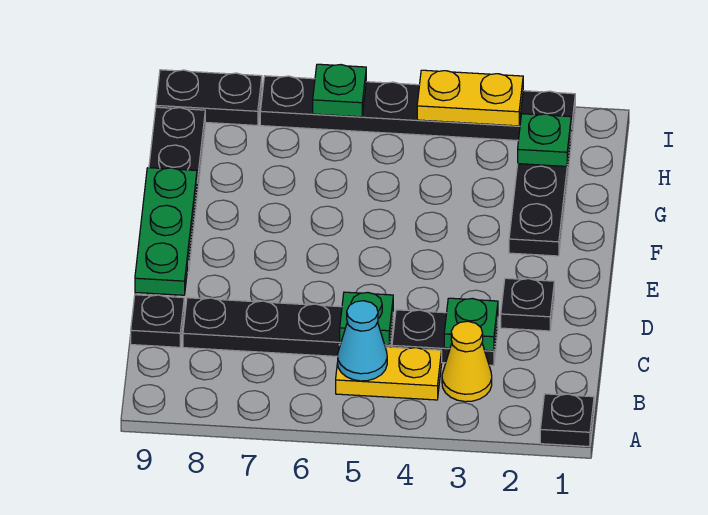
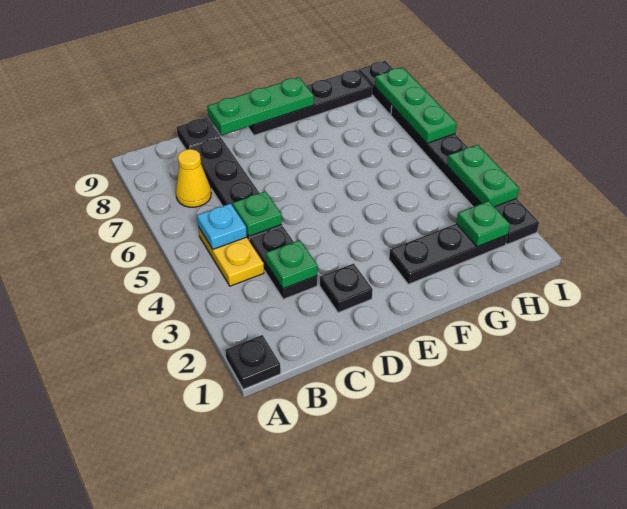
yellow 1x1 cone [442,321,492,402] -> yellow 1x1 cone moved to [176,149,211,207]
cyan 1x1 cone [338,301,387,381] -> cyan 1x1 plate [197,203,247,249]
yellow 1x2 plate [417,70,523,126] -> green 1x2 plate [447,145,519,207]
green 1x1 plate [313,64,366,117] -> green 1x3 plate [375,67,457,143]

